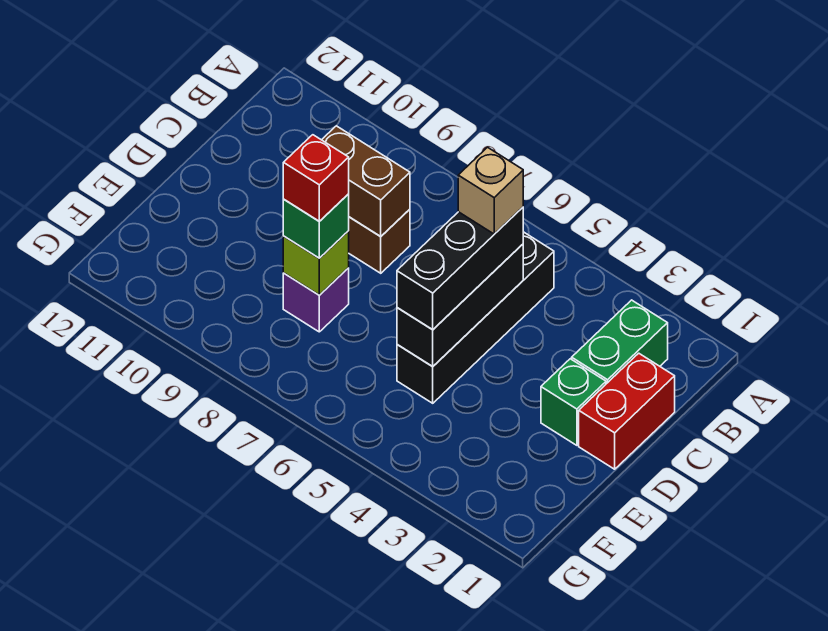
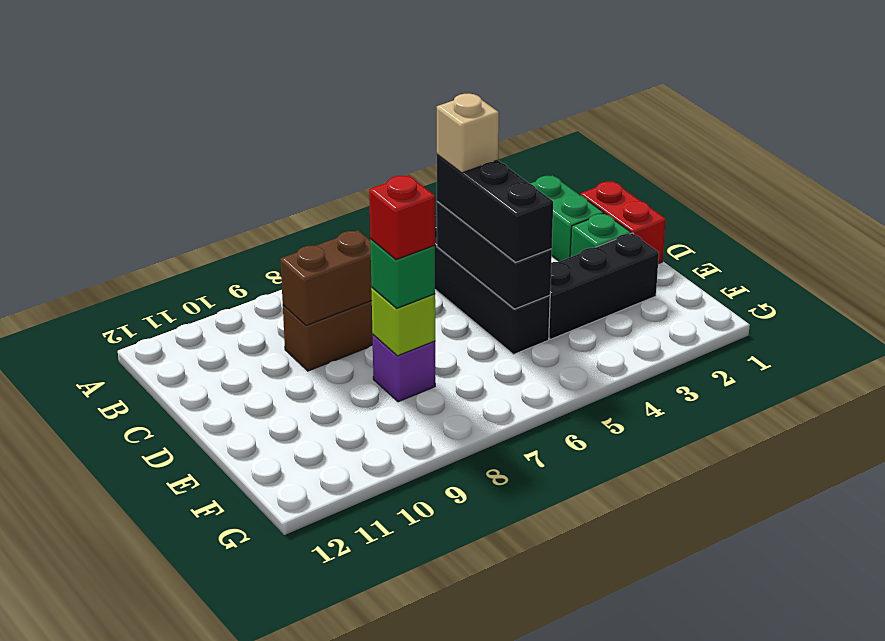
none -> black 1x3 brick [549,233,659,339]

